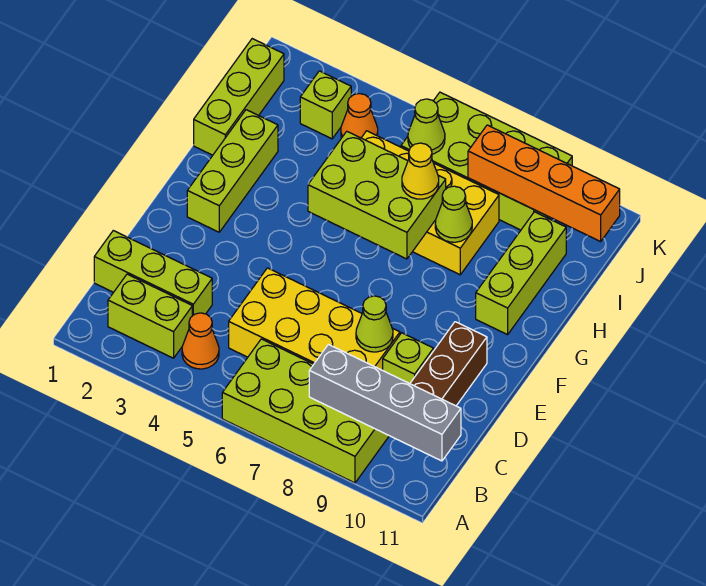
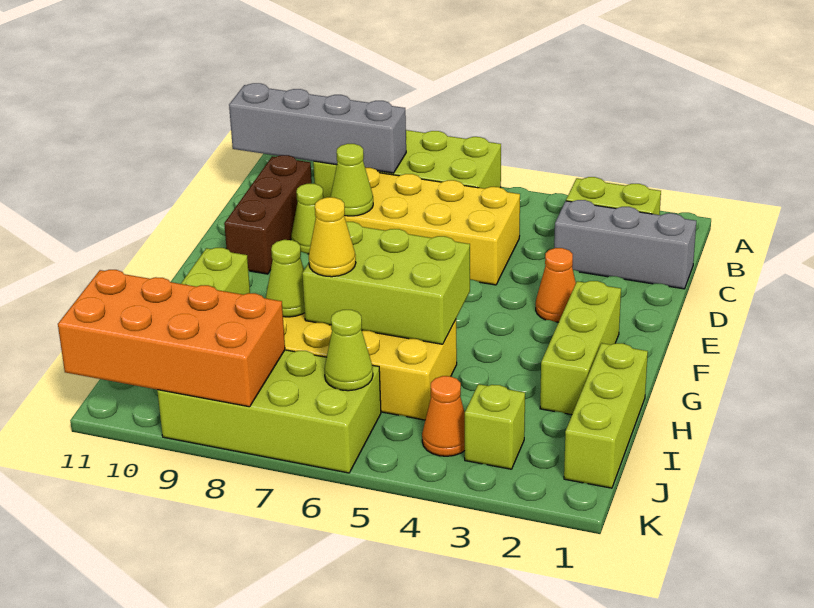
orange 1x1 cone [182,313,219,369] -> orange 1x1 cone moved to [536,248,576,322]
lime 1x3 brick [94,231,212,316] -> grey 1x3 brick [554,200,696,289]
lime 1x1 brick [383,333,434,384] -> lime 1x1 cone [291,184,323,254]
orange 1x4 brick [468,125,620,241] -> orange 2x4 brick [58,270,285,407]

